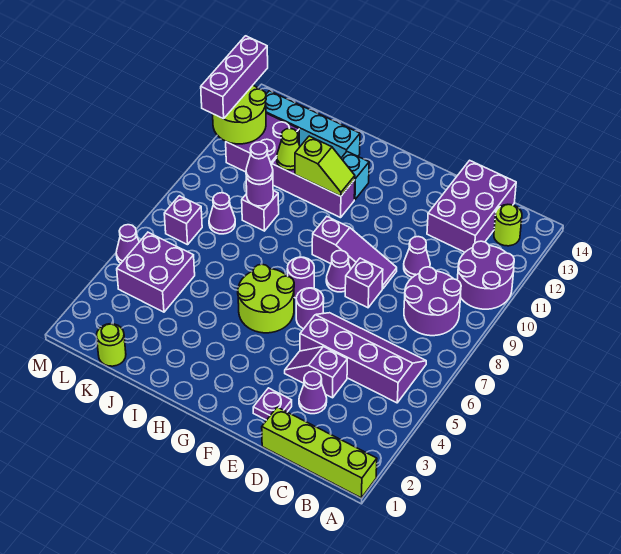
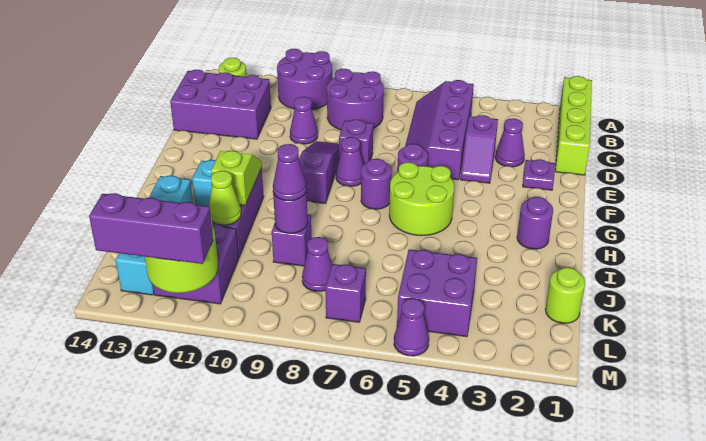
none -> purple 1x1 round brick [517,197,553,249]

